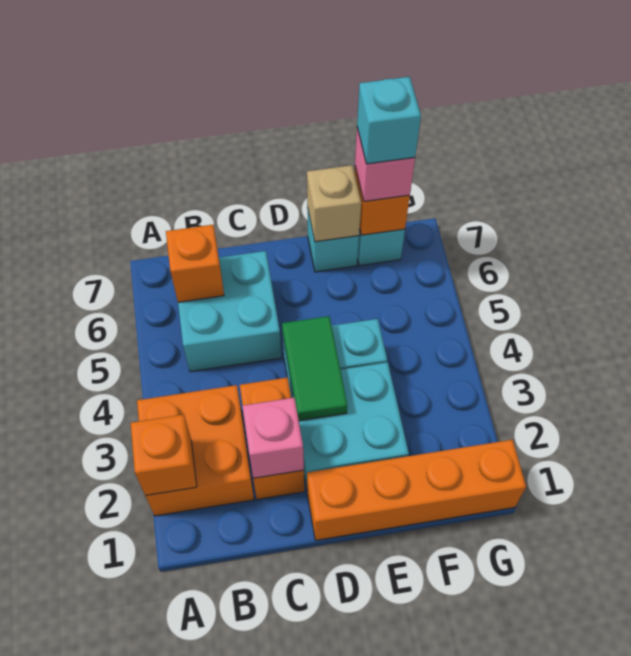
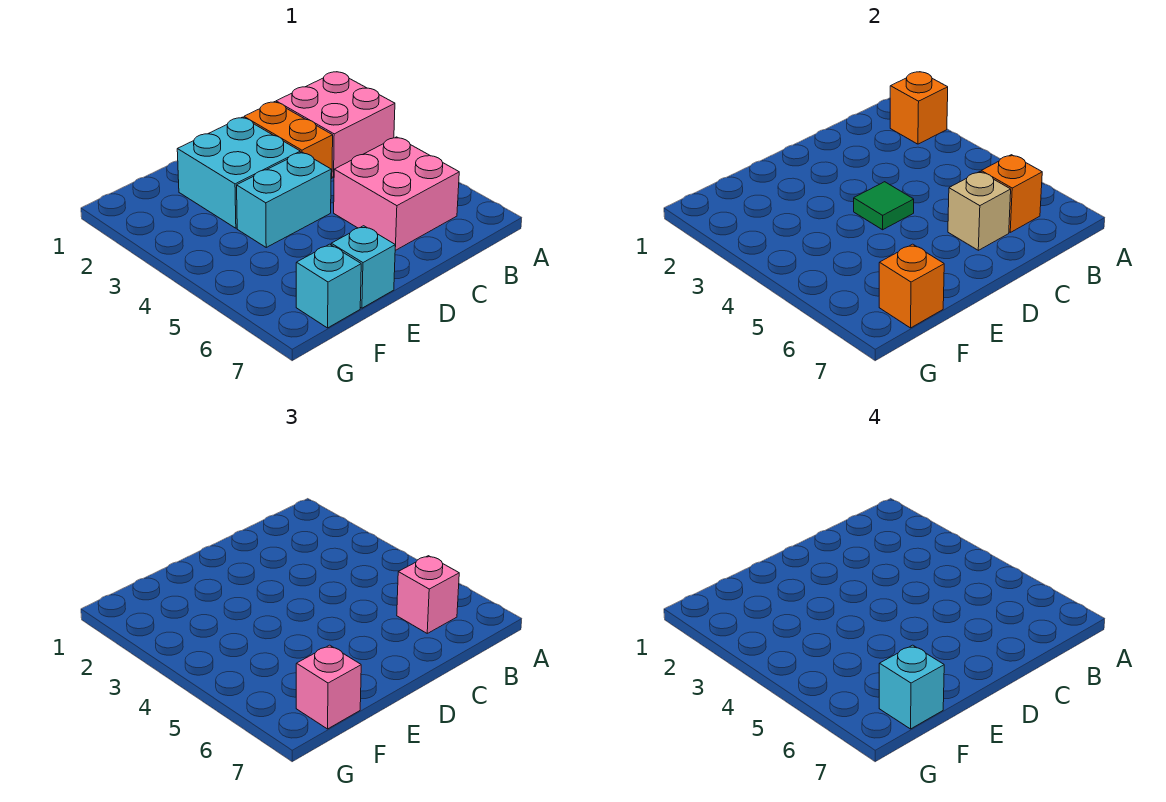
orange 2x2 brick [137,385,254,516] -> pink 2x2 brick [276,72,395,177]
cyan 2x2 brick [178,251,282,372] -> pink 2x2 brick [334,137,459,251]
pink 1x1 brick [242,398,304,478] -> pink 1x1 brick moved to [397,556,459,633]
orange 1x4 brick [307,440,526,540] -> none
green 1x2 tile [282,316,347,421] -> green 1x1 tile [854,182,914,230]
tan 1x1 brick [307,165,361,242] -> tan 1x1 brick moved to [948,172,1011,250]

